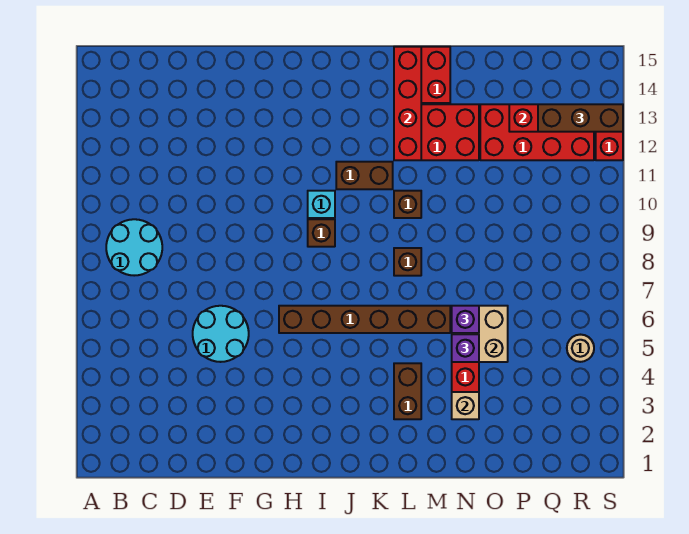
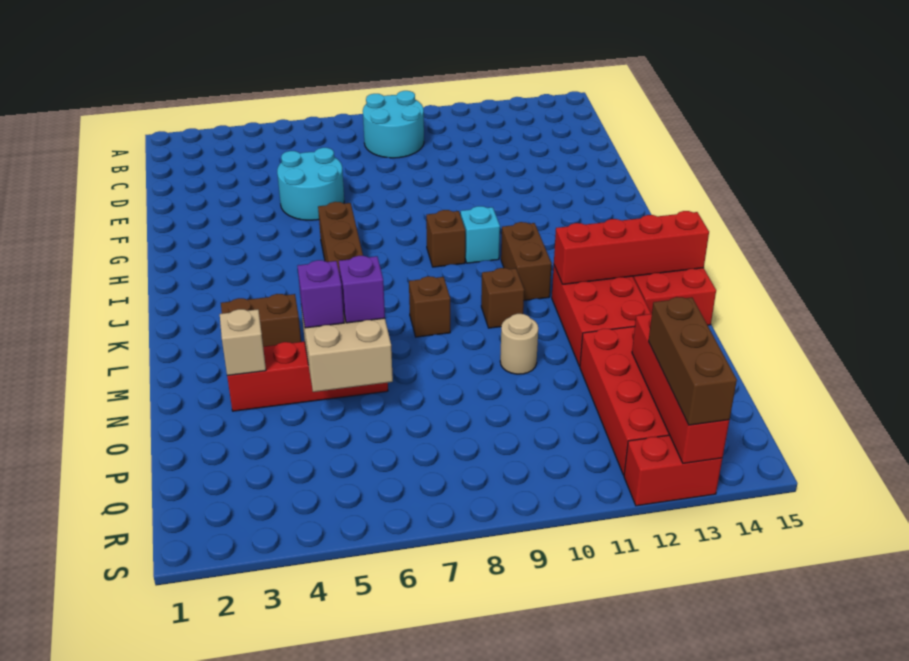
tan 1x1 round brick [567,335,594,362] -> tan 1x1 round brick moved to [500,314,538,374]

